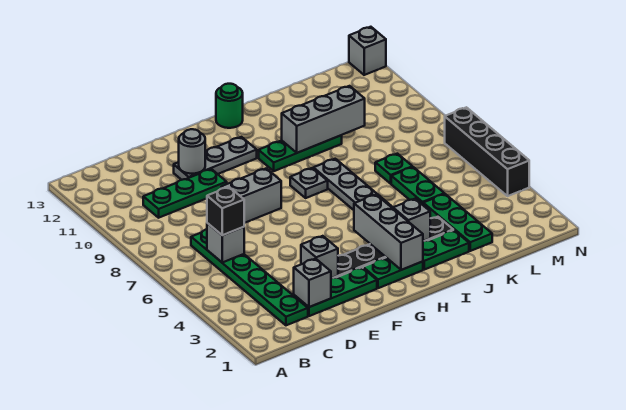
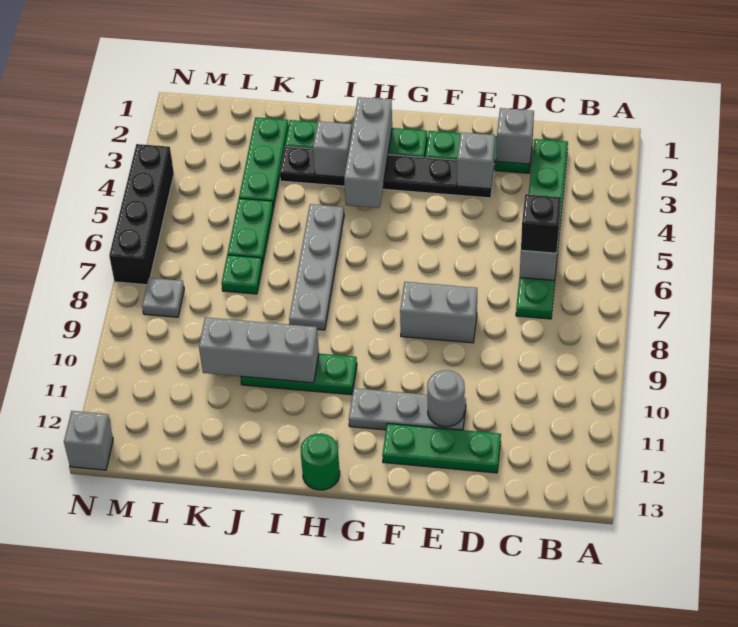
green 1x3 plate [143,169,227,218] -> green 1x3 plate moved to [382,423,501,473]
grey 1x1 plate [290,168,328,198] -> grey 1x1 plate moved to [142,278,184,317]

